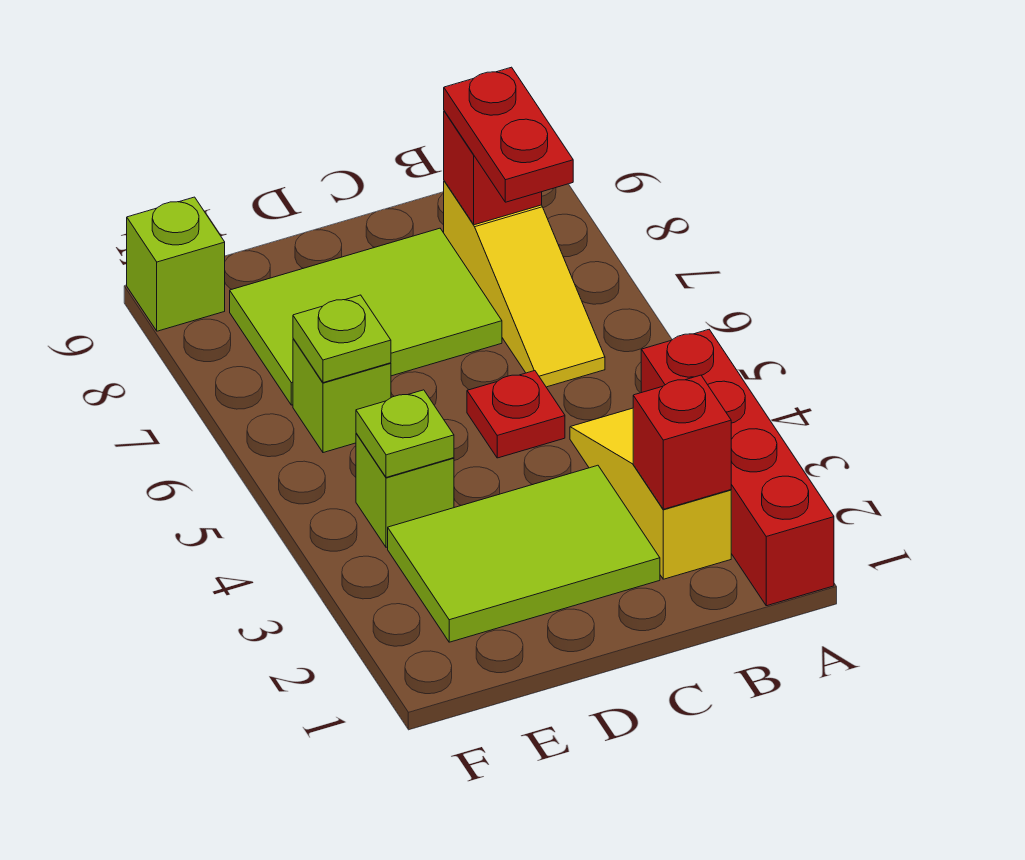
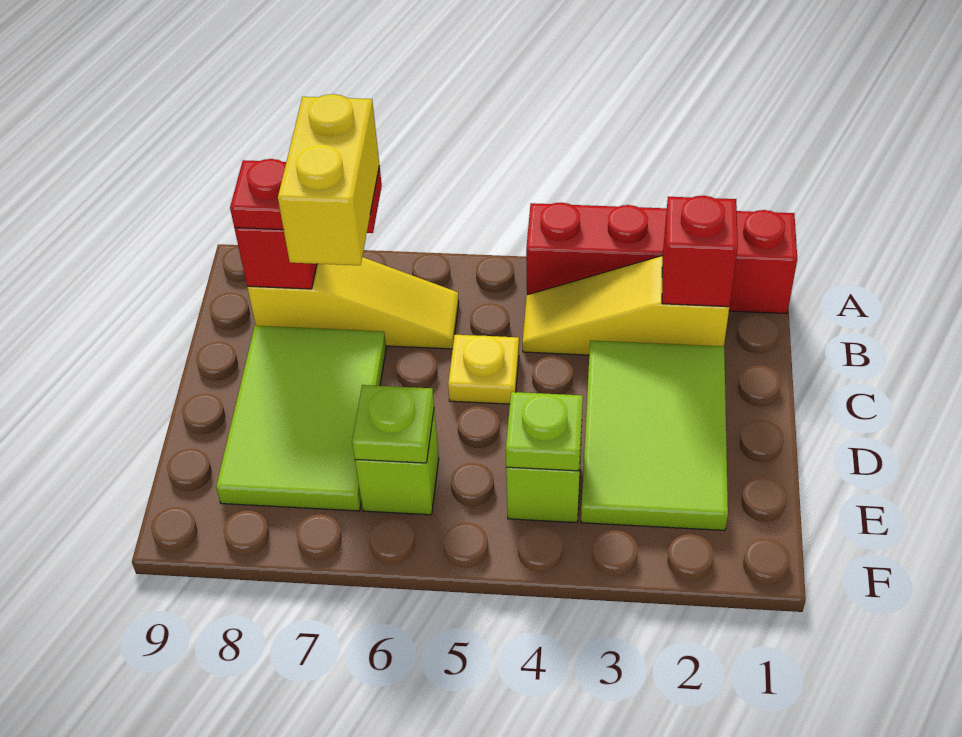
none -> yellow 1x2 brick [278,94,379,265]
red 1x1 plate [467,371,565,458] -> yellow 1x1 plate [448,335,519,404]
lime 1x1 brick [127,197,225,331] -> none

